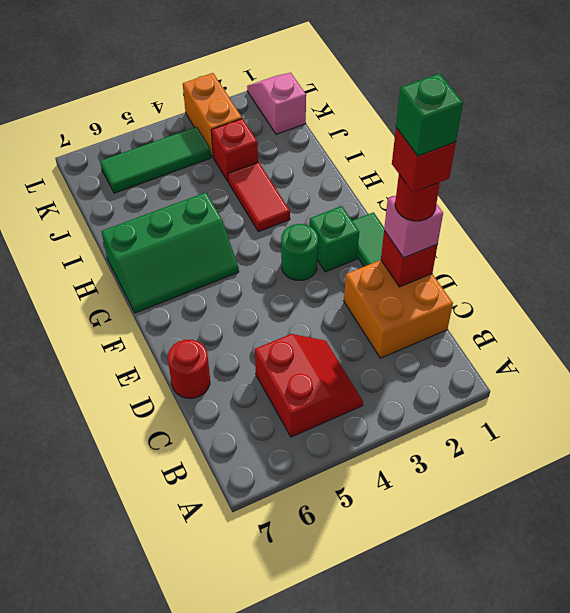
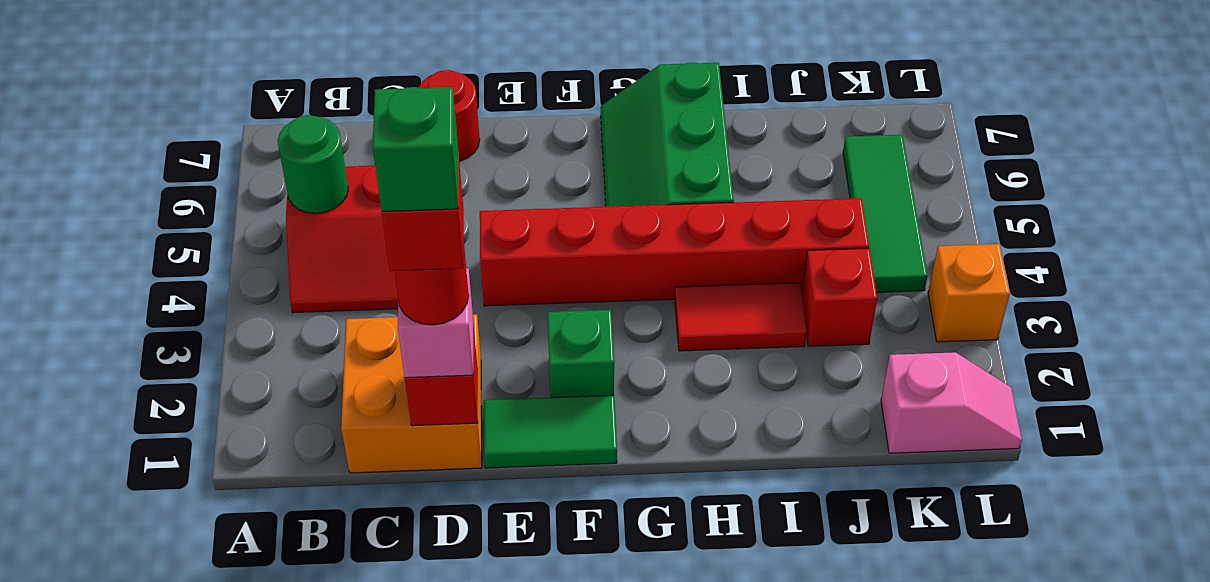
none -> red 1x6 brick [480,198,869,306]
green 1x1 round brick [281,224,318,280] -> green 1x1 round brick moved to [278,115,348,213]
orange 1x2 brick [183,73,242,157] -> orange 1x1 brick [928,244,1010,342]

